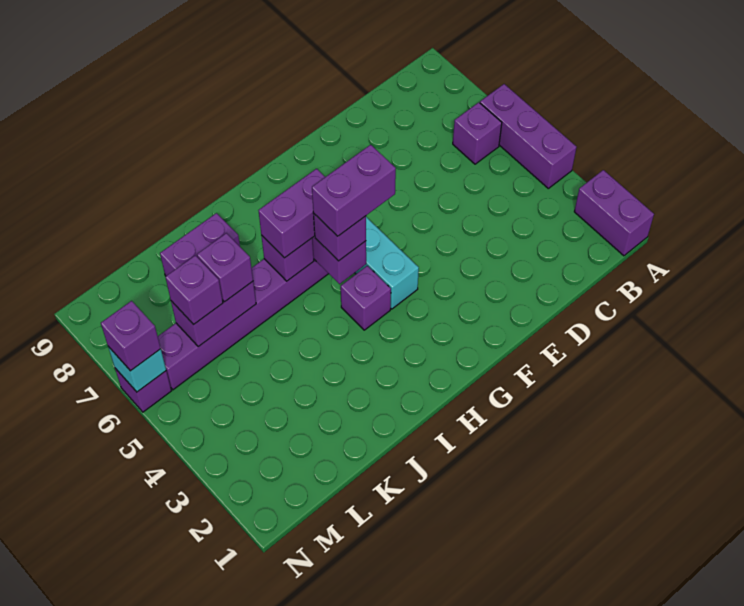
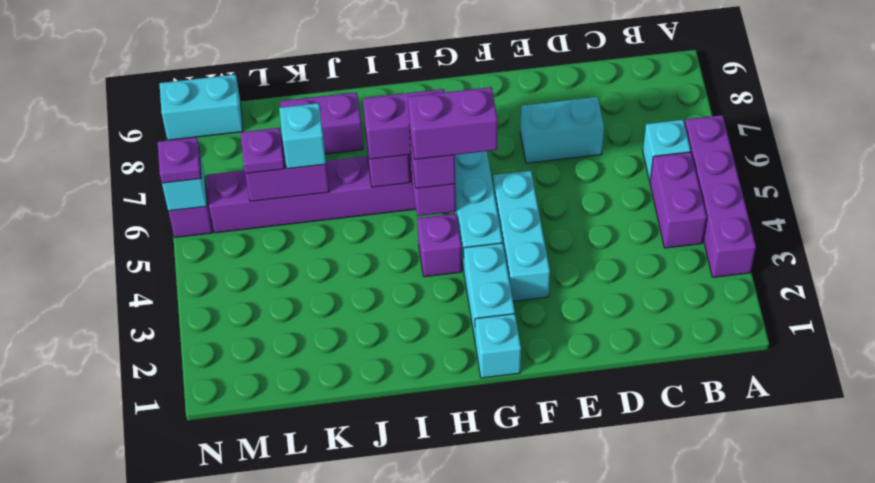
purple 1x2 brick [574,170,654,256] -> purple 1x2 brick moved to [650,152,707,248]
purple 1x3 brick [480,84,577,188] -> purple 1x4 brick [685,115,756,277]
purple 1x1 brick [453,102,502,164] -> cyan 1x1 brick [643,120,691,181]
none -> cyan 1x2 brick [520,97,604,163]
none -> cyan 1x3 brick [493,171,550,301]
none -> cyan 1x1 brick [475,314,521,378]
none -> cyan 1x2 brick [464,243,515,339]
purple 1x1 brick [197,233,253,302] -> cyan 1x1 brick [279,103,326,169]
purple 1x1 brick [166,255,223,324] -> purple 1x1 plate [241,128,285,174]
none -> cyan 1x2 brick [159,74,243,140]
purple 1x1 brick [101,301,161,371] -> purple 1x1 plate [158,137,202,183]

